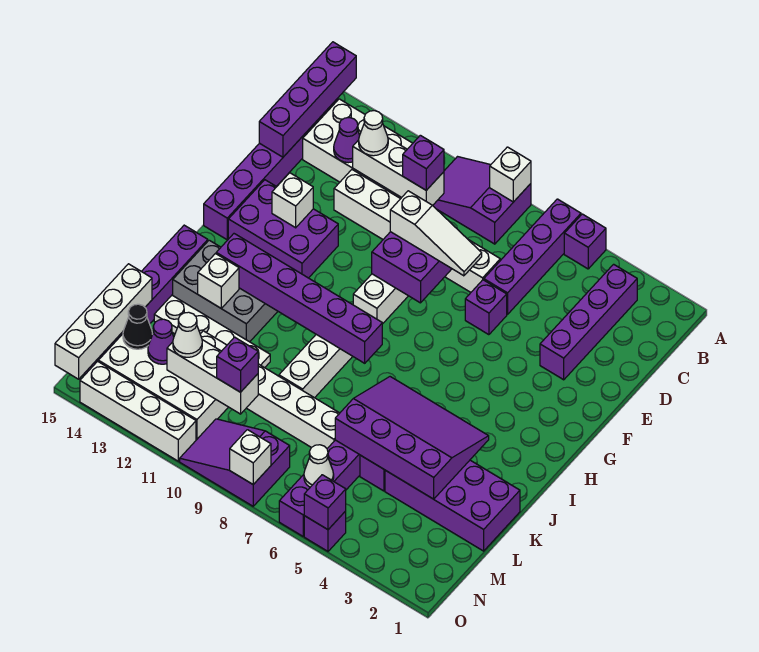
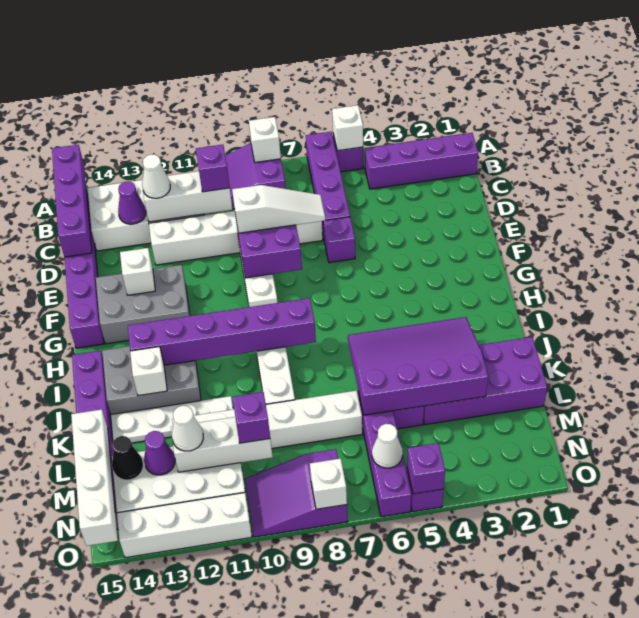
none -> white 1x1 brick [332,105,363,151]
purple 1x4 brick [540,264,637,380] -> purple 1x4 brick turned to [365,133,478,189]
purple 2x3 brick [228,180,338,278] -> grey 2x3 brick [96,265,190,344]

